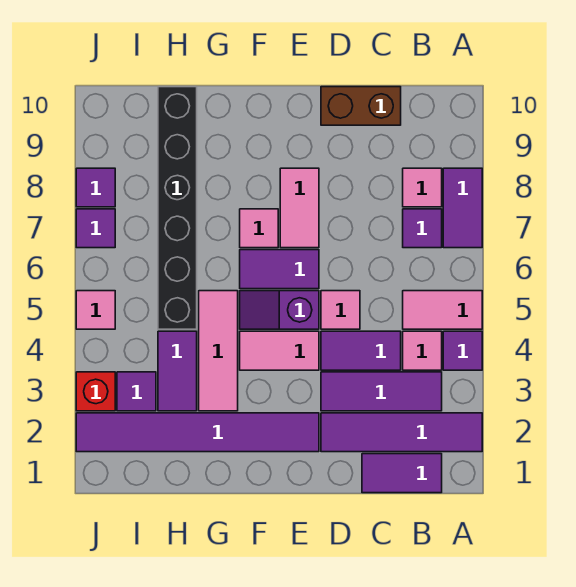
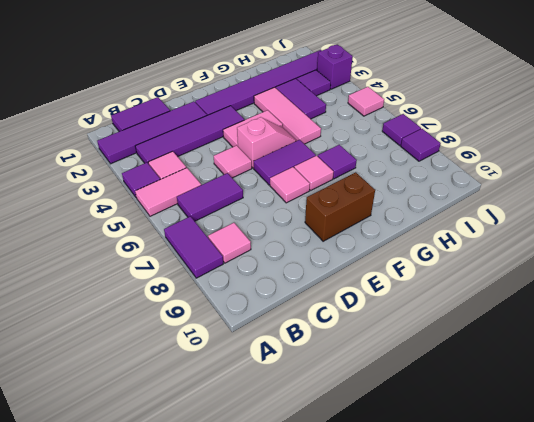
purple 1x3 tile [321,372,442,411] -> purple 1x4 tile [135,106,244,164]
purple 1x1 tile [403,209,442,248] -> purple 1x1 tile moved to [318,145,357,179]
purple 1x2 tile [321,331,401,370] -> purple 1x2 tile moved to [177,173,243,221]
brown 1x2 brick [321,87,401,125] -> brown 1x2 brick moved to [305,172,375,241]
purple 1x2 slope [240,291,319,329] -> pink 1x2 slope [237,117,297,168]
pink 1x2 tile [280,168,319,248] -> pink 1x1 tile [270,167,310,203]
black 1x6 brick [158,87,197,329] -> none
red 1x1 brick [76,372,115,411] -> purple 1x1 brick [317,45,353,89]

